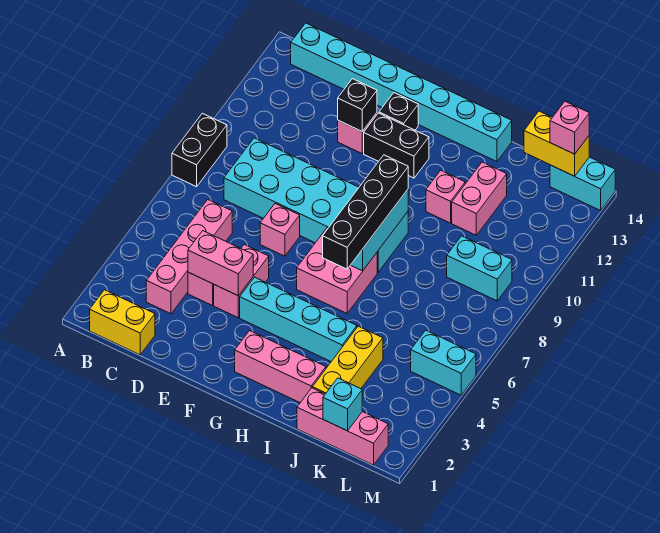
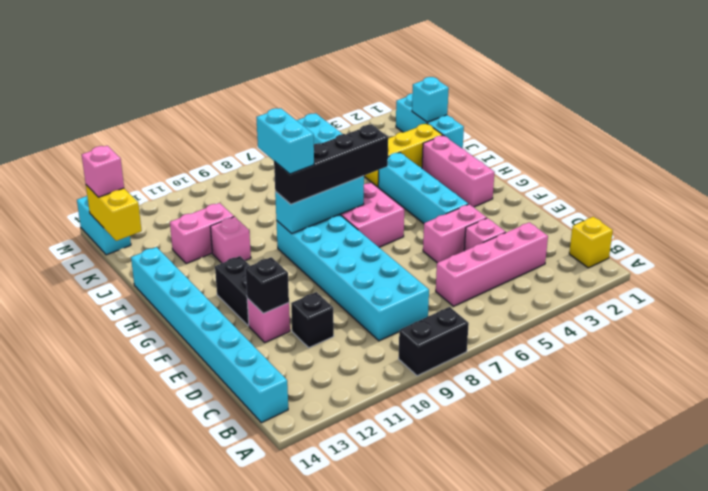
yellow 1x2 brick [90,290,155,355] -> yellow 1x1 brick [569,217,613,268]
pink 1x2 brick [188,231,253,296] -> none
pink 1x1 brick [260,204,300,256] -> none
black 1x1 brick [379,93,418,130] -> black 1x1 brick moved to [291,292,334,347]
pink 1x3 brick [297,388,388,465] -> cyan 1x3 brick [396,93,464,149]
cyan 1x2 brick [447,236,512,301] -> cyan 1x2 brick moved to [256,108,314,174]

